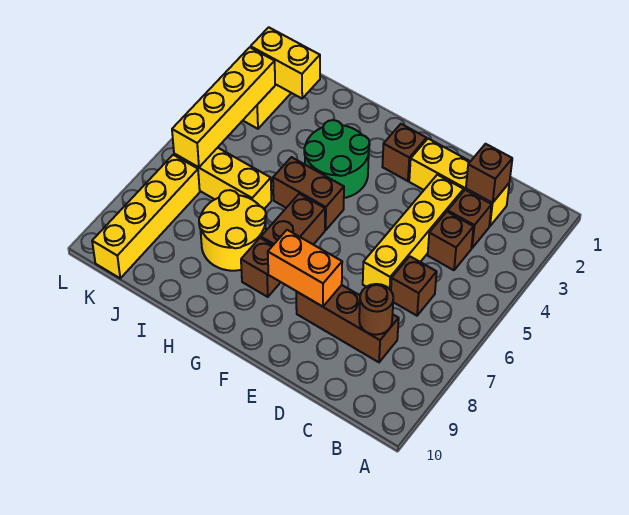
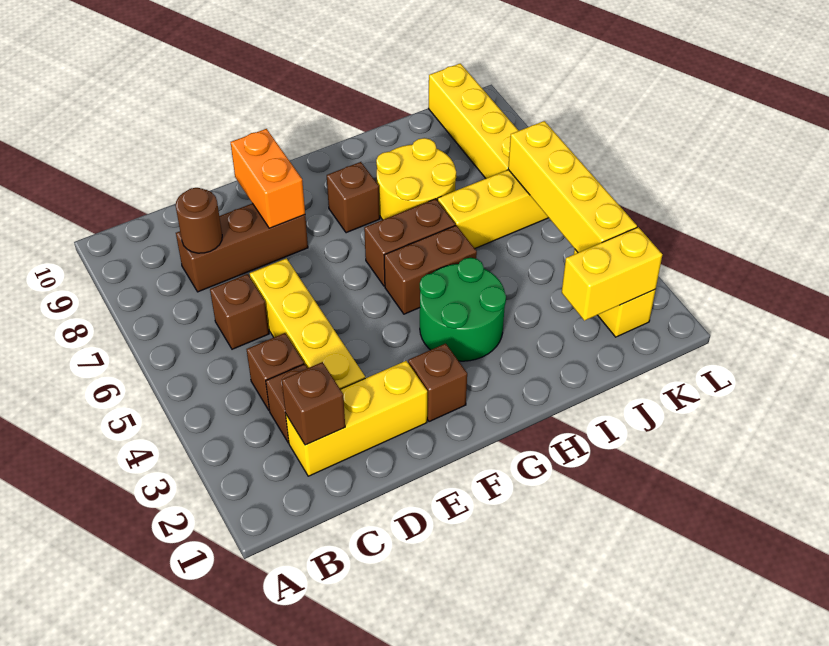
orange 1x2 brick [268,230,342,307] -> orange 1x2 brick turned to [231,129,305,228]
brown 1x2 brick [261,194,325,245] -> brown 1x2 brick turned to [364,199,455,286]

